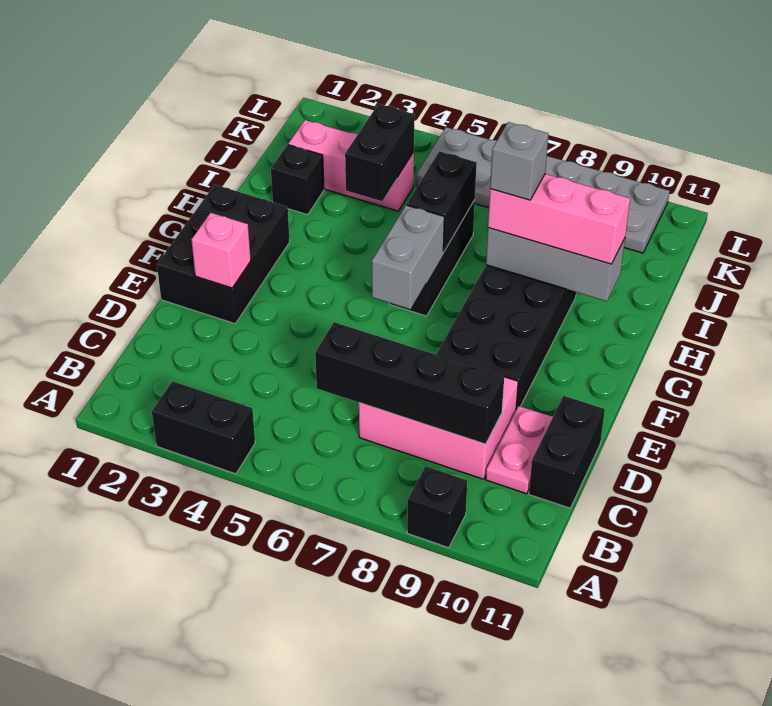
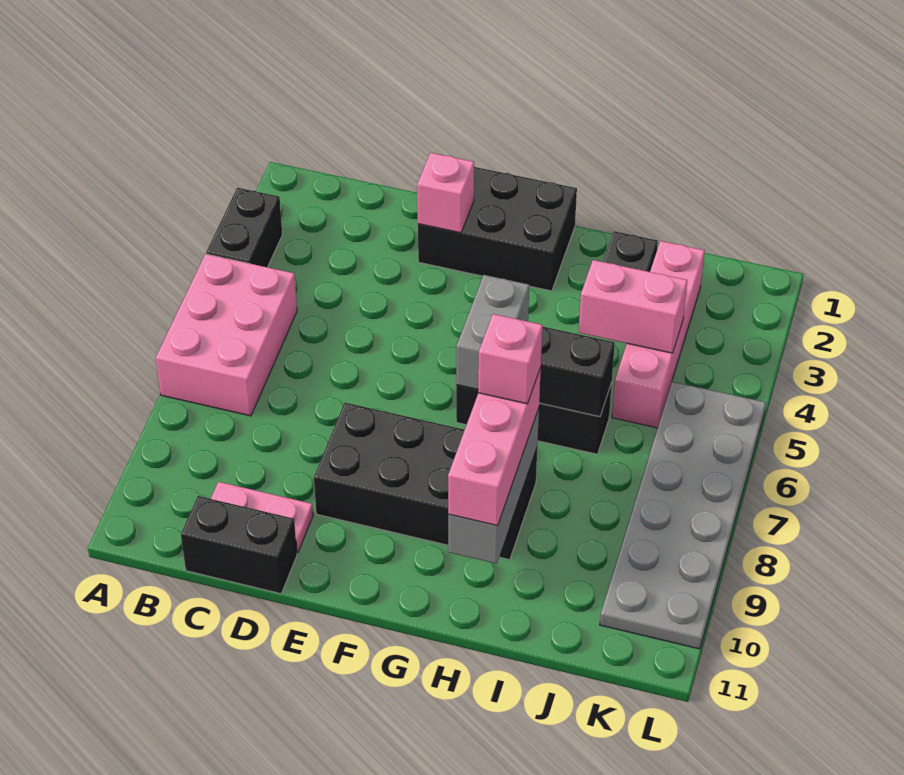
black 1x1 brick [407,466,467,548] -> none
black 1x4 brick [315,322,504,444] -> none
pink 2x3 brick [359,377,518,479] -> pink 2x3 brick moved to [156,254,297,416]
grey 1x2 brick [372,205,444,309] -> grey 1x2 brick turned to [456,275,529,389]
grey 1x1 brick [490,122,549,200] -> pink 1x1 brick [478,314,542,404]
black 1x2 brick [345,104,414,201] -> pink 1x2 brick [579,260,687,353]
pink 1x3 brick [288,120,414,211] -> pink 1x4 brick [612,241,705,428]

